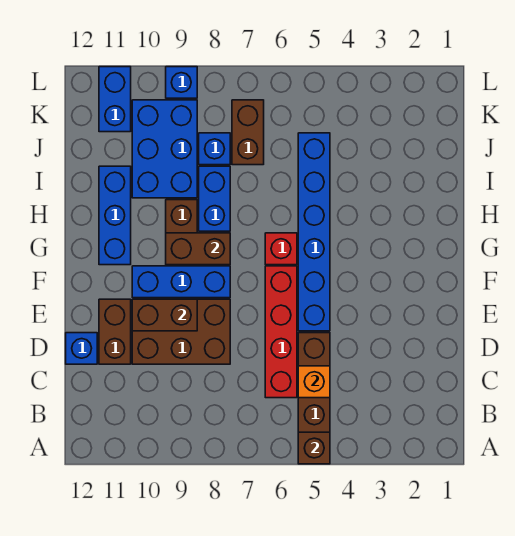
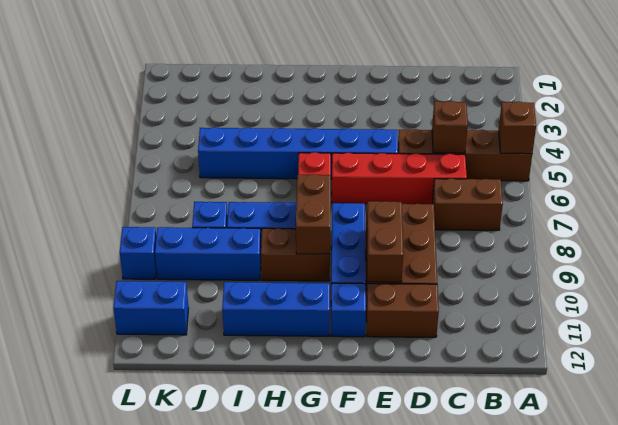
orange 1x1 brick [298,366,330,398] -> brown 1x1 brick [432,101,468,153]
blue 1x1 brick [66,333,97,364] -> blue 1x1 brick moved to [331,283,366,337]
blue 2x3 brick [132,100,197,198] -> blue 1x3 brick [155,227,261,280]
brown 1x2 brick [232,100,264,165] -> brown 1x2 brick moved to [432,178,503,230]

